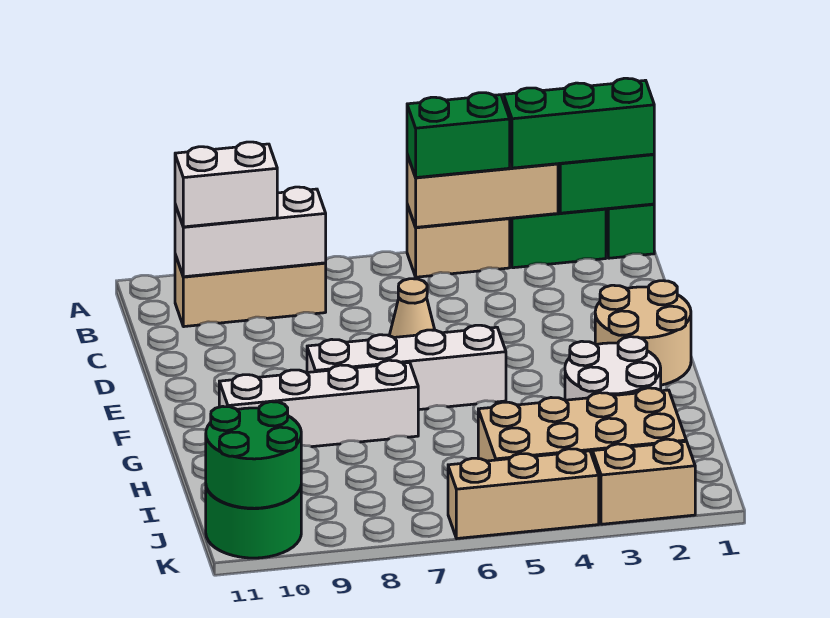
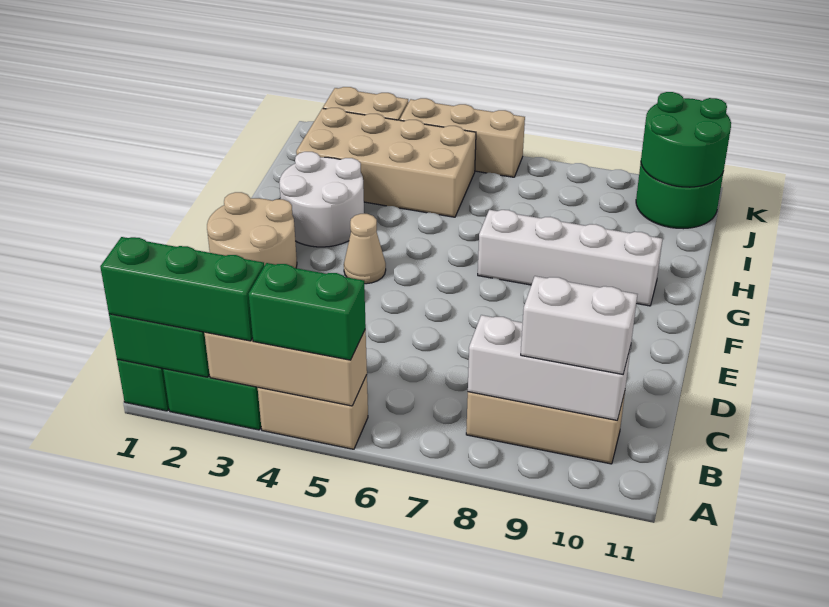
tan 1x1 cone [390,279,435,337] -> tan 1x1 cone moved to [344,214,386,284]
white 1x4 brick [307,325,506,410] -> none

